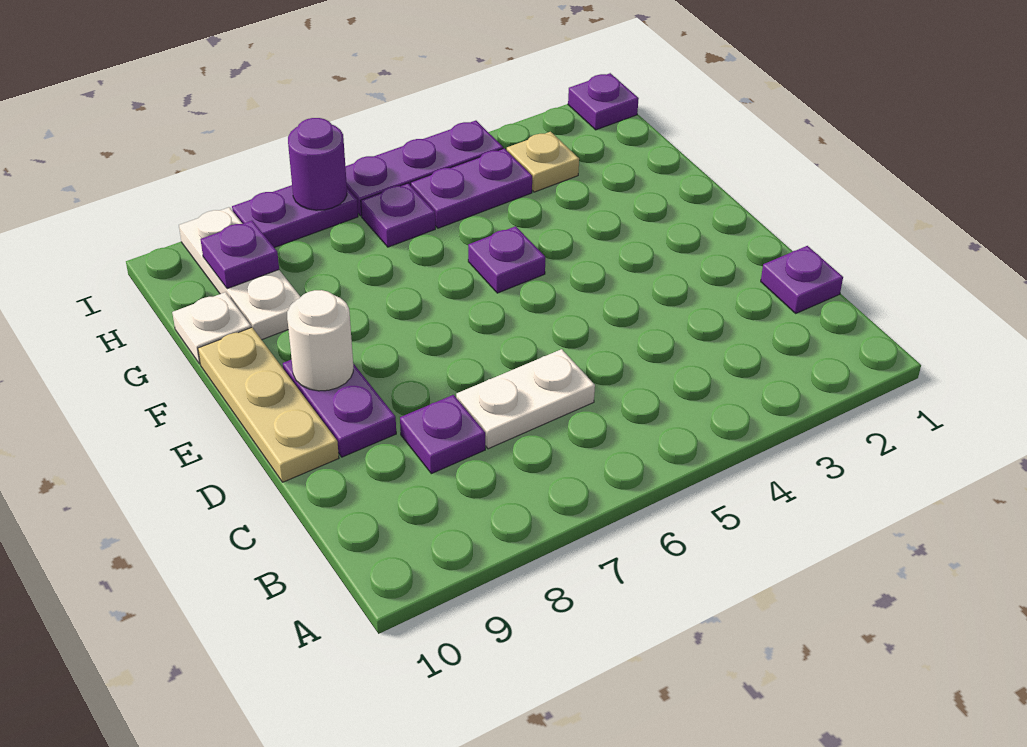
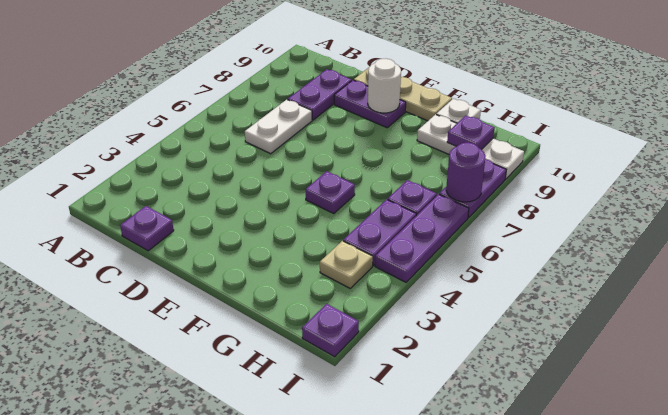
purple 1x1 plate [400,395,485,474] -> purple 1x2 plate [288,69,352,120]

